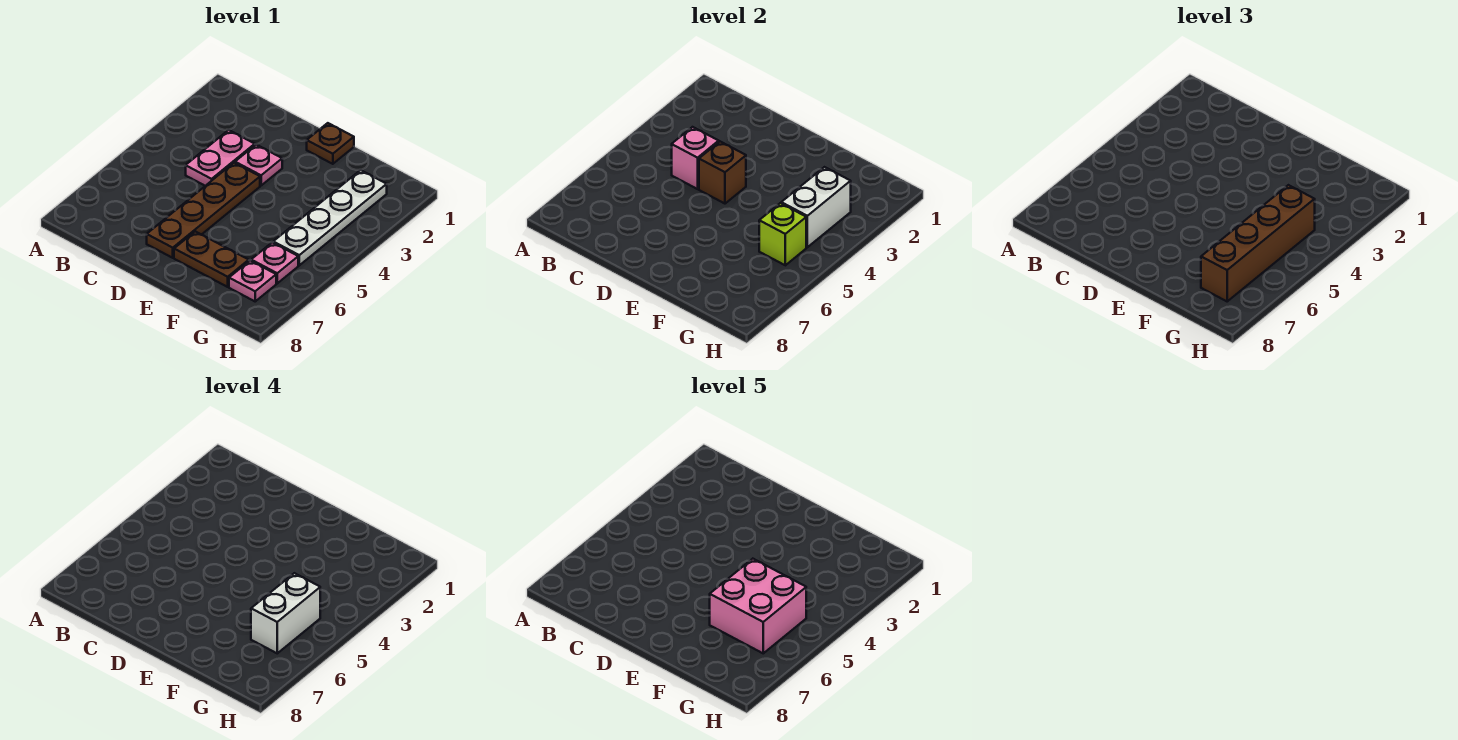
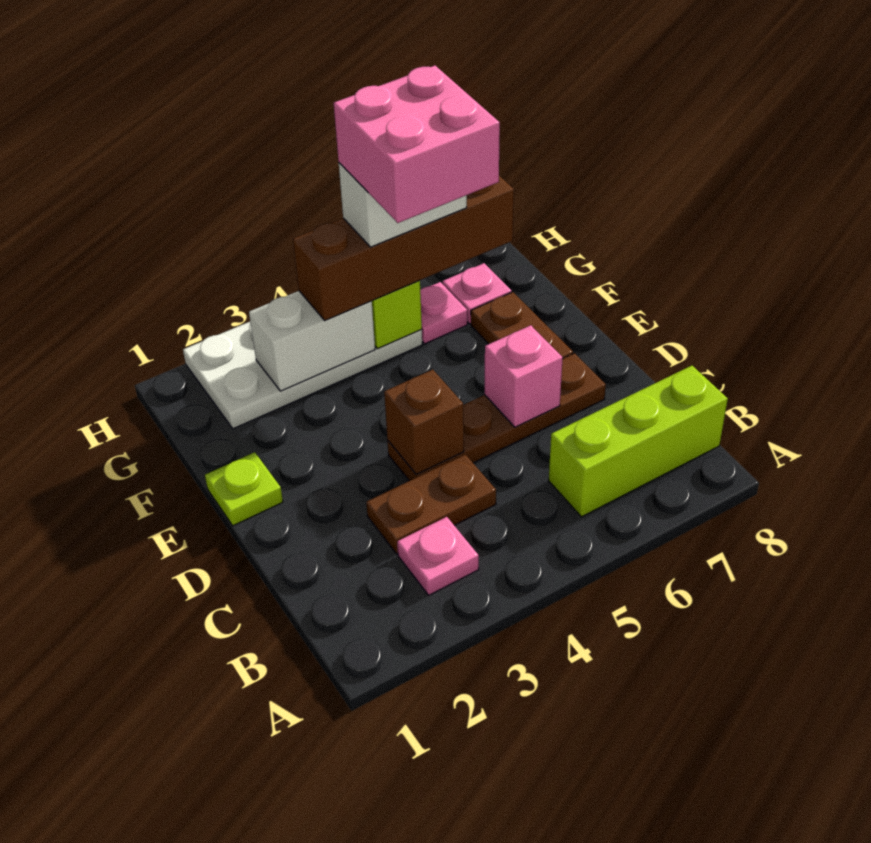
none -> lime 1x3 brick [549,366,728,517]
pink 1x2 plate [186,130,255,186] -> brown 1x2 plate [366,454,496,554]
pink 1x1 brick [672,127,719,189] -> pink 1x1 brick moved to [485,325,563,427]
pink 1x1 plate [235,145,282,185] -> pink 1x1 plate moved to [397,517,479,595]
brown 1x1 plate [307,123,354,164] -> lime 1x1 plate [205,452,283,526]
white 1x4 plate [273,170,387,265] -> white 2x4 plate [183,322,422,429]

